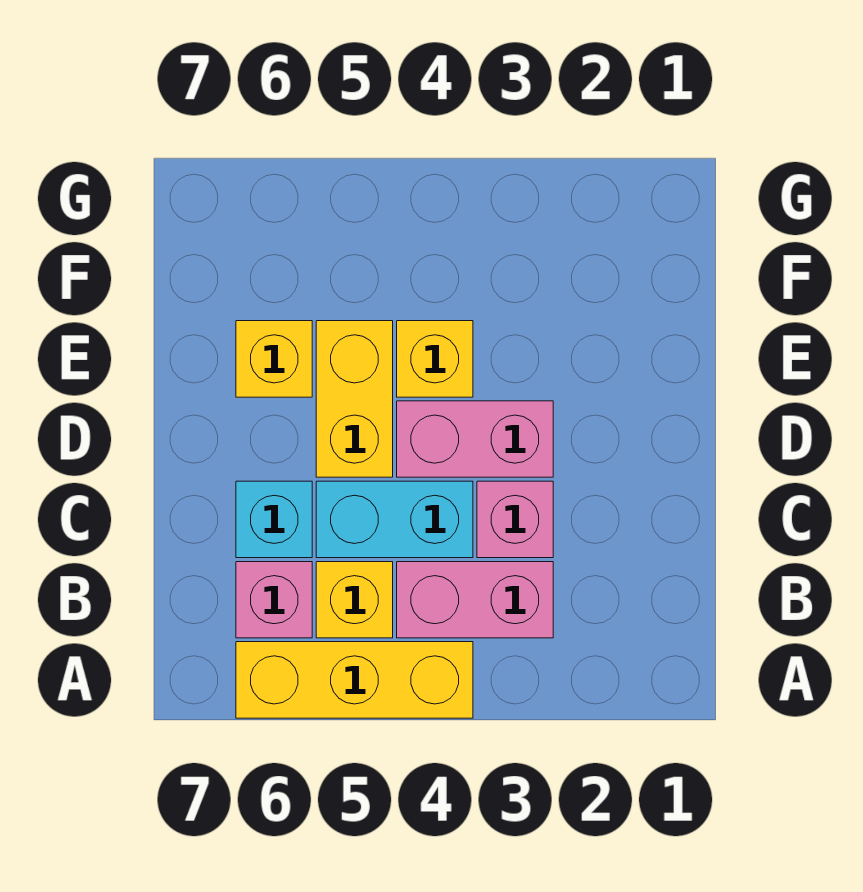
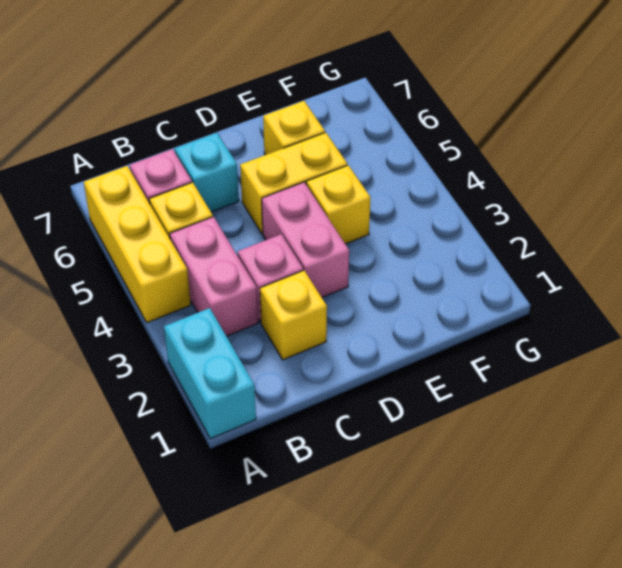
none -> yellow 1x1 brick [260,270,327,360]
cyan 1x2 brick [316,481,473,558] -> cyan 1x2 brick moved to [164,308,256,439]

